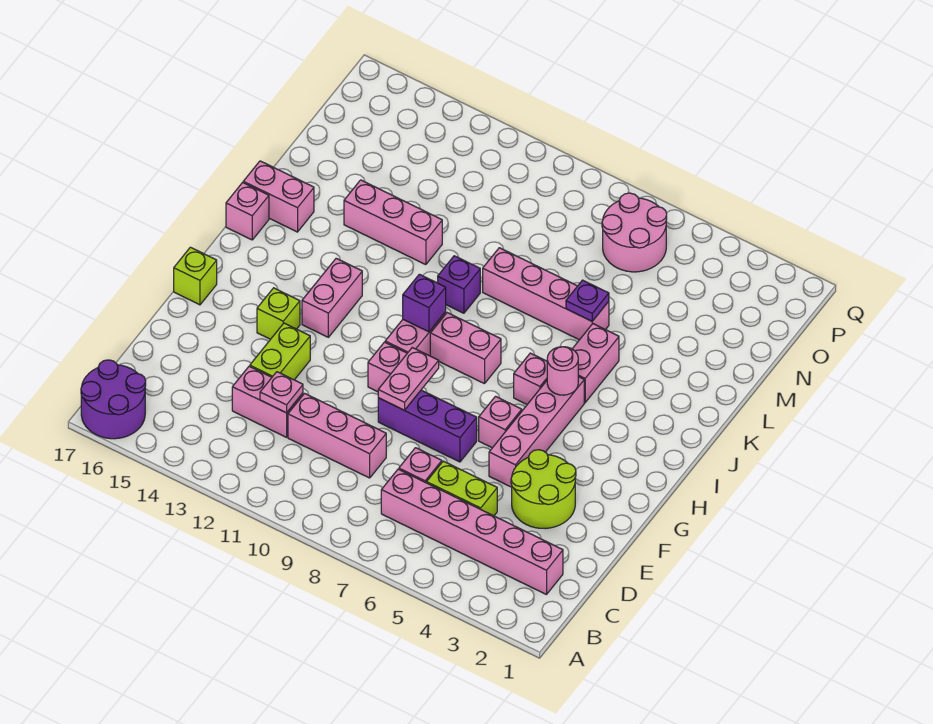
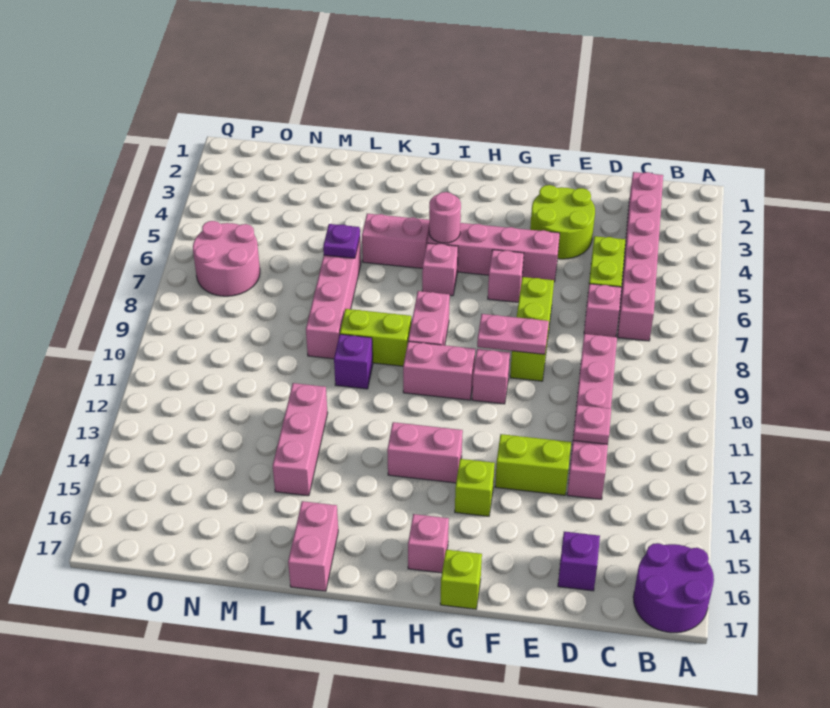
purple 1x3 brick [378,390,477,462] -> lime 1x3 brick [510,277,554,381]
purple 1x1 brick [403,274,446,332] -> purple 1x1 brick moved to [558,532,600,591]
none -> lime 1x2 brick [340,309,411,366]
pink 1x1 brick [226,183,269,240] -> pink 1x1 brick moved to [408,514,449,573]

